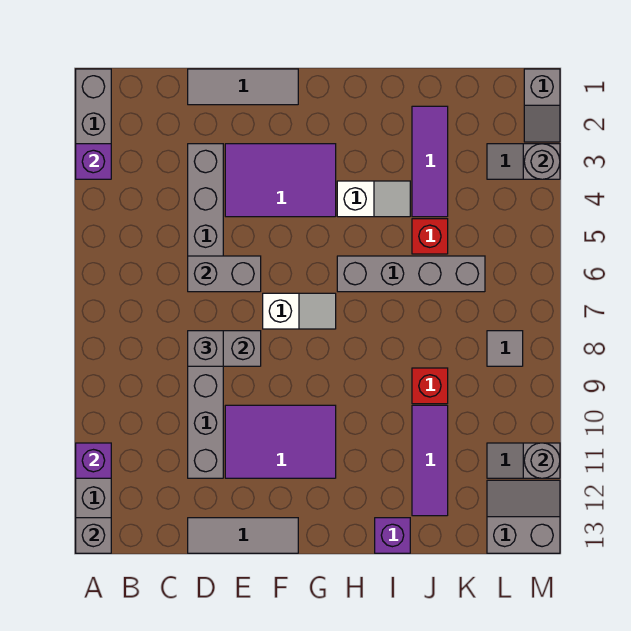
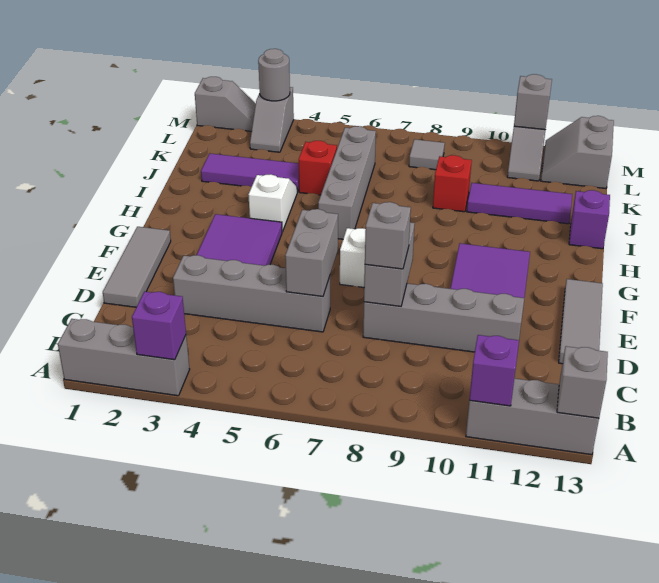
grey 1x1 round brick [524,443,560,478] -> grey 1x1 brick [514,74,552,130]

